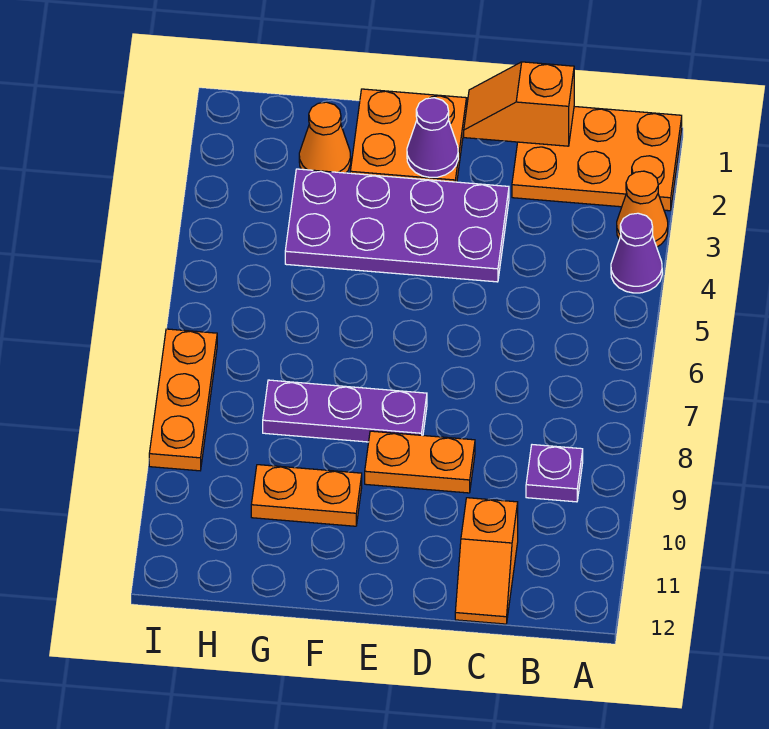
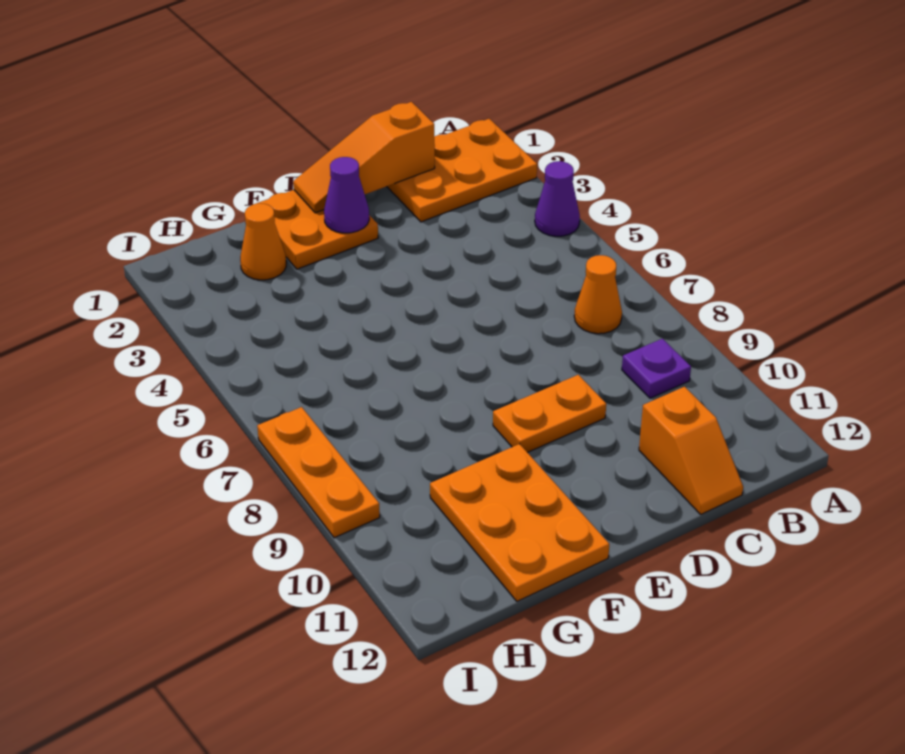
orange 1x1 cone [617,171,668,247] -> orange 1x1 cone moved to [574,255,622,334]
orange 1x2 slope [464,62,574,146] -> orange 1x3 slope [293,102,435,213]
purple 2x4 plate [285,169,509,282] -> none
purple 1x3 plate [263,380,427,442] -> none
orange 1x2 plate [251,465,362,526] -> orange 2x3 plate [430,444,609,601]

